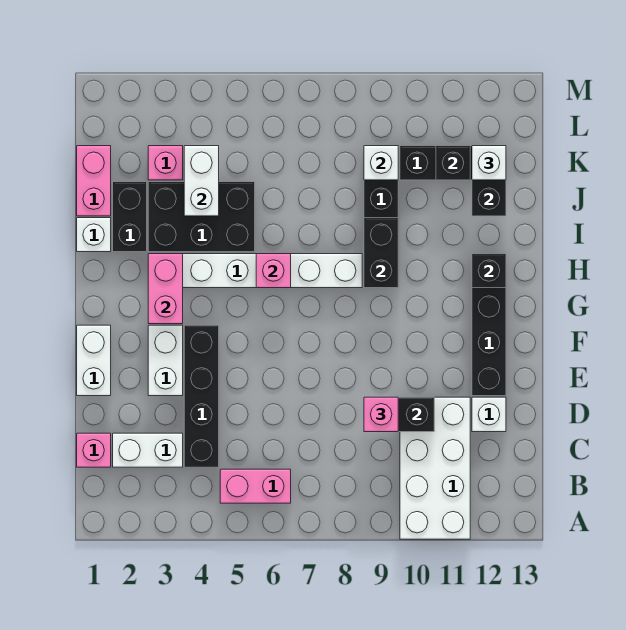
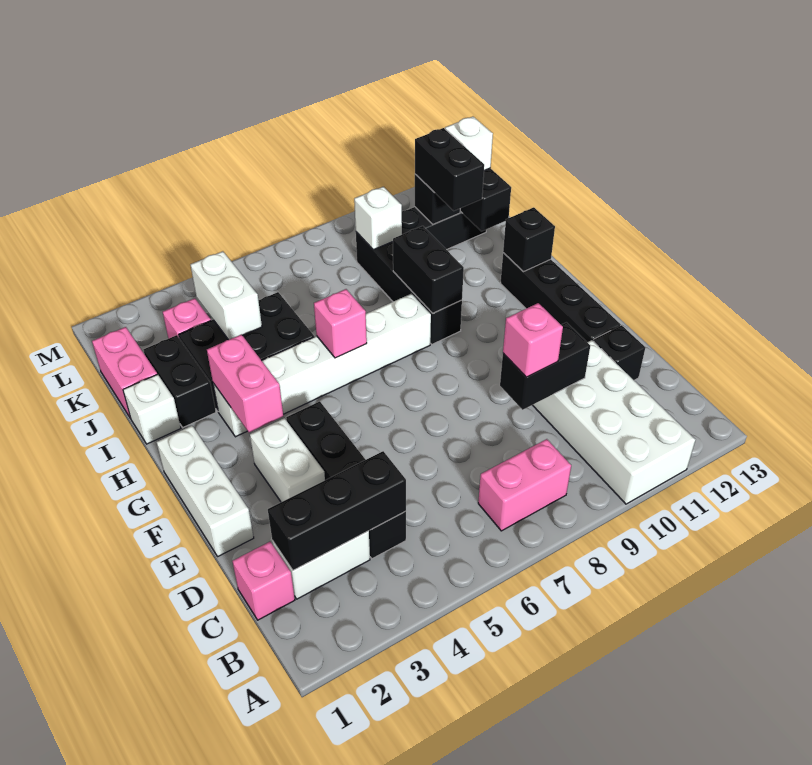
pink 1x2 brick [220,469,291,503] -> pink 1x2 brick moved to [478,439,571,531]
none -> black 1x3 brick [268,451,406,570]
white 1x1 brick [472,397,506,432] -> black 1x1 brick [593,325,645,380]
white 1x2 brick [77,325,111,396] -> white 1x3 brick [157,426,254,557]
none -> black 1x2 brick [415,128,484,211]

